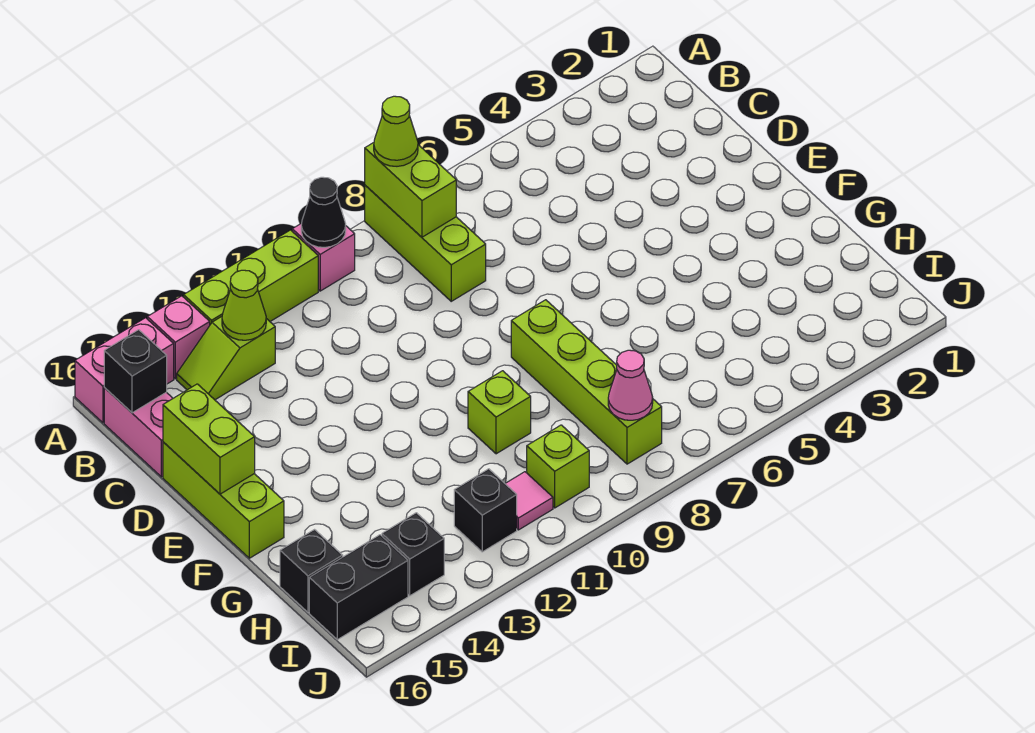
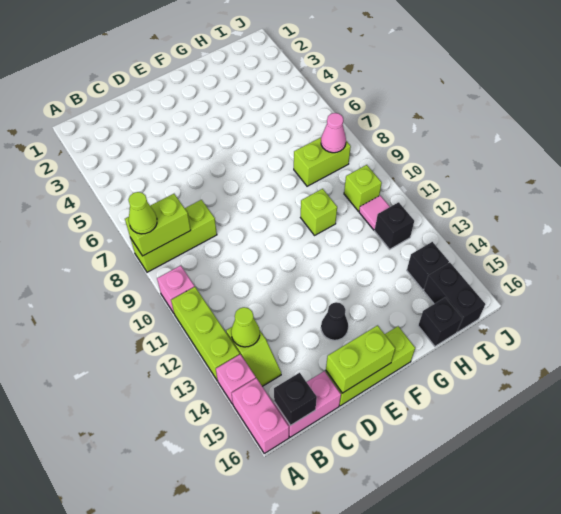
black 1x1 cone [301,177,346,247] -> black 1x1 cone moved to [321,302,348,340]
lime 1x4 brick [511,300,662,464] -> lime 1x2 brick [294,137,351,186]

